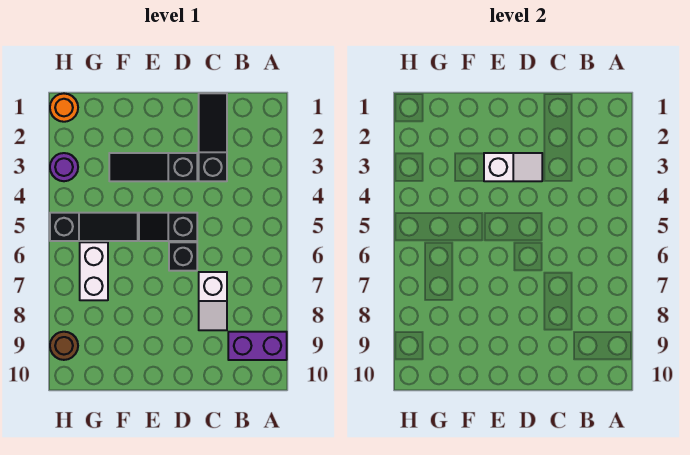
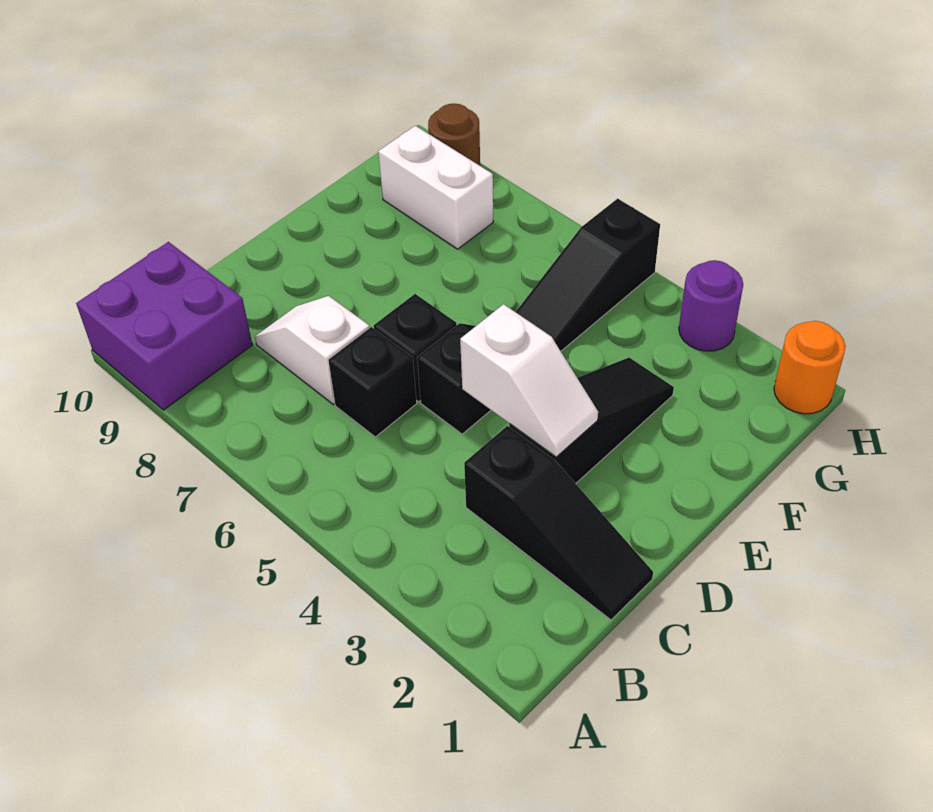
purple 1x2 brick [228,332,287,360] -> purple 2x2 brick [76,242,252,410]
none -> black 1x1 brick [328,327,417,437]
white 1x2 slope [484,153,542,181] -> white 1x2 slope turned to [460,304,598,457]
white 1x2 brick [80,242,108,300] -> white 1x2 brick moved to [378,126,493,249]

